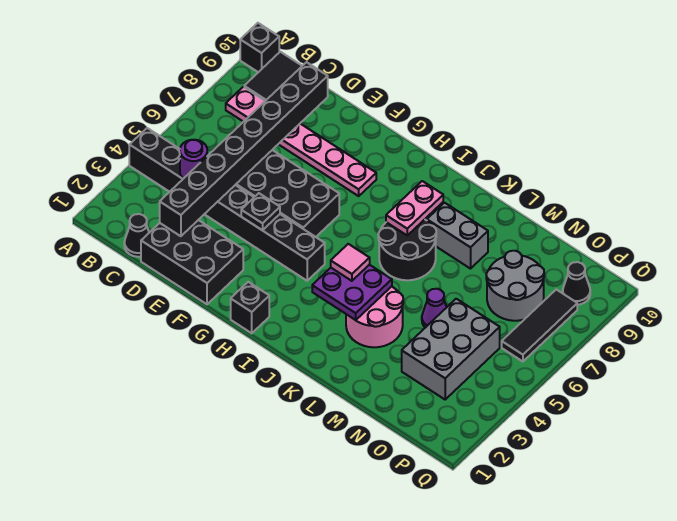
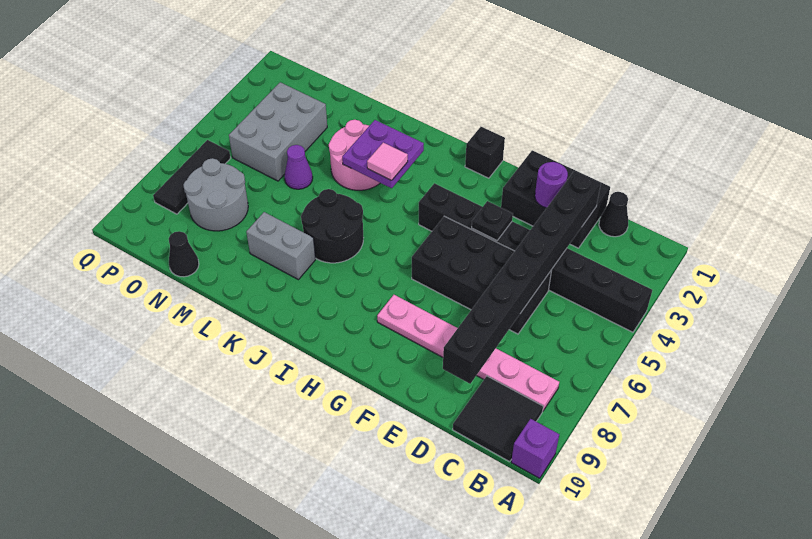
black 1x1 brick [240,23,279,72] -> purple 1x1 brick [511,419,559,478]
purple 1x1 round brick [180,140,207,179] -> purple 1x1 round brick moved to [535,162,568,208]
pink 1x2 plate [386,181,443,235] -> none
black 1x1 cone [563,262,590,305] -> black 1x1 cone moved to [169,231,199,277]

